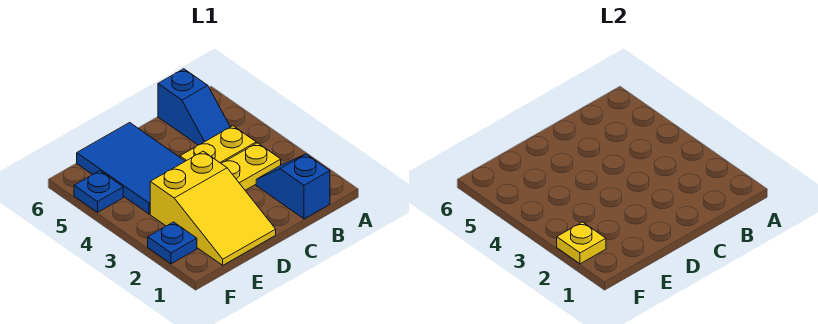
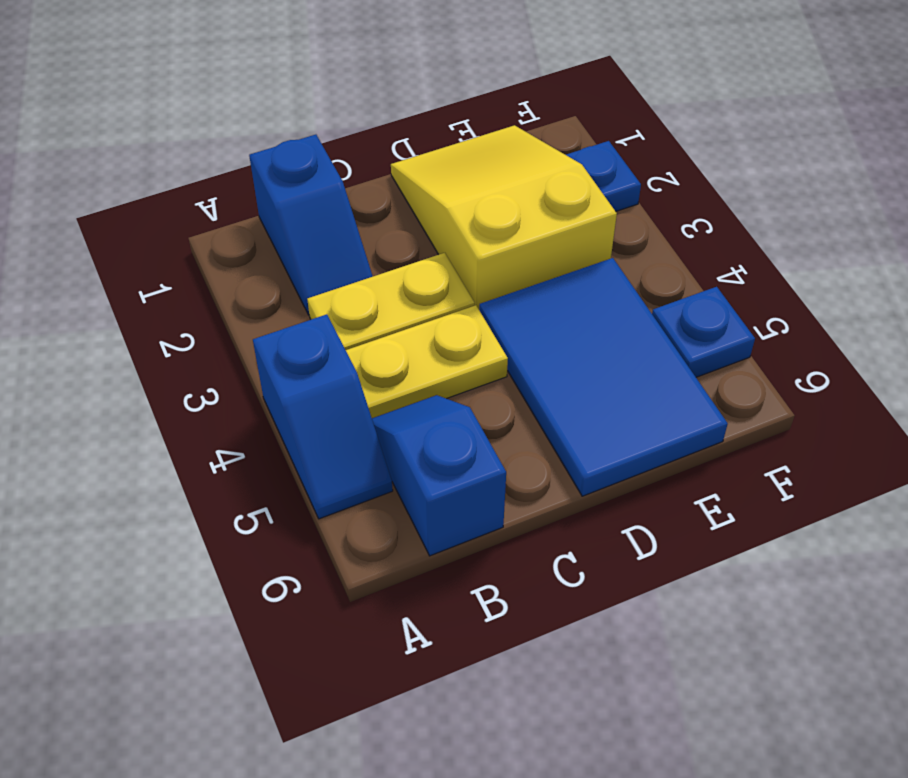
none -> blue 1x2 slope [253,314,393,519]
yellow 1x1 plate [557,222,606,264] -> none

